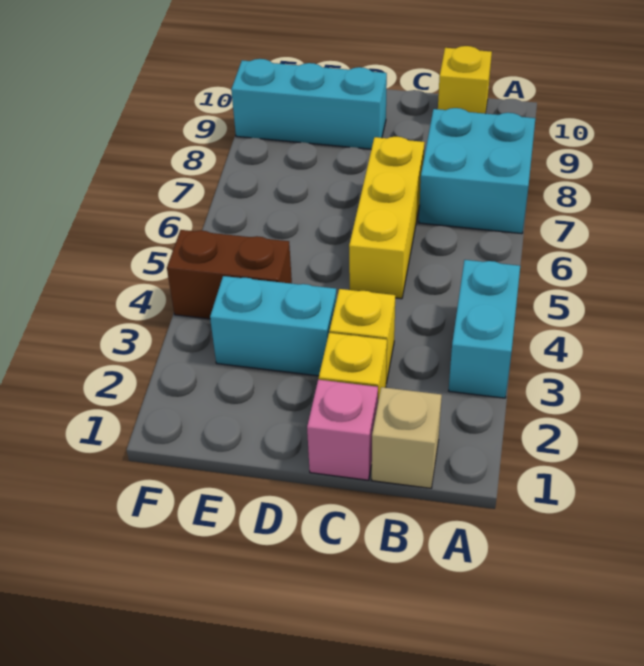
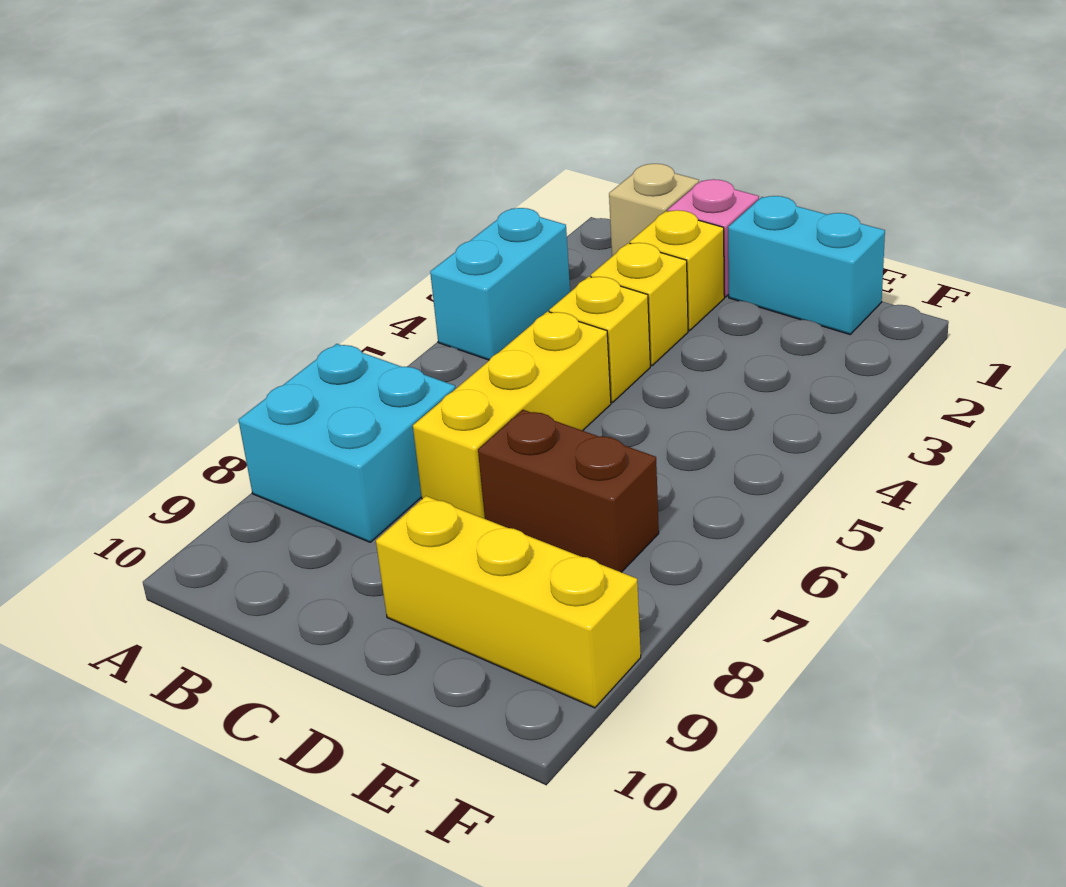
yellow 1x1 brick [438,46,492,114] -> yellow 1x1 brick moved to [549,276,650,402]
cyan 1x2 brick [210,276,337,376] -> cyan 1x2 brick moved to [728,196,885,334]
cyan 1x3 brick [231,59,387,149] -> yellow 1x3 brick [376,496,641,708]
brown 1x2 brick [167,230,292,319] -> brown 1x2 brick moved to [478,410,659,572]

